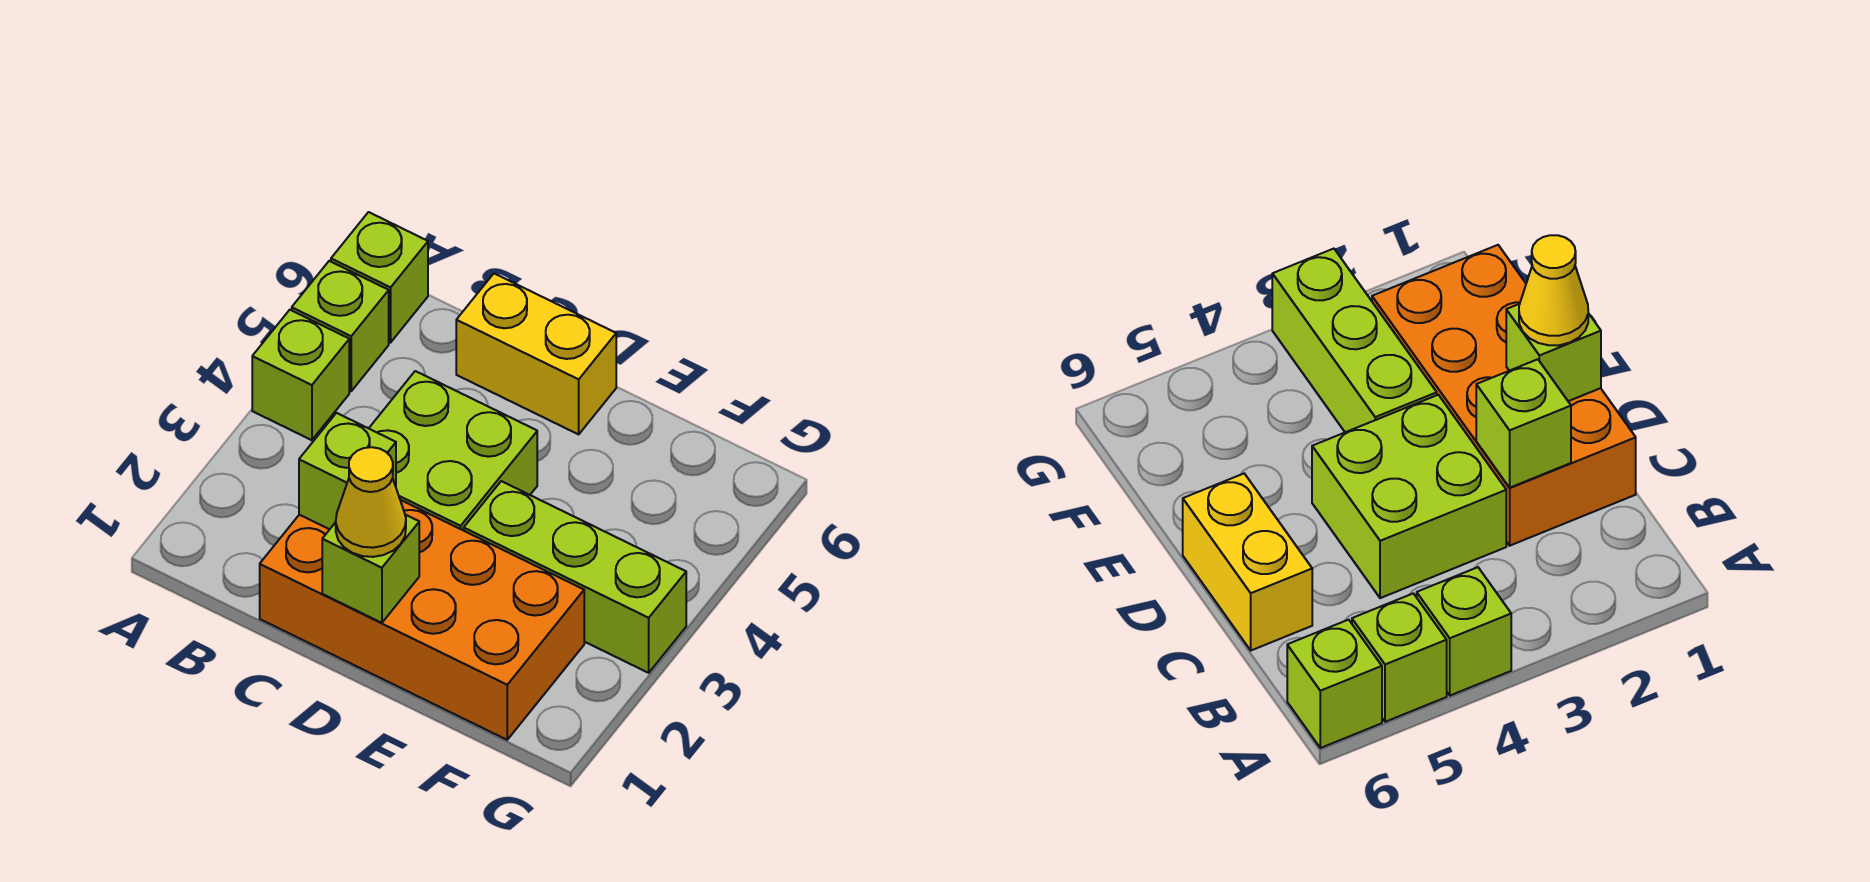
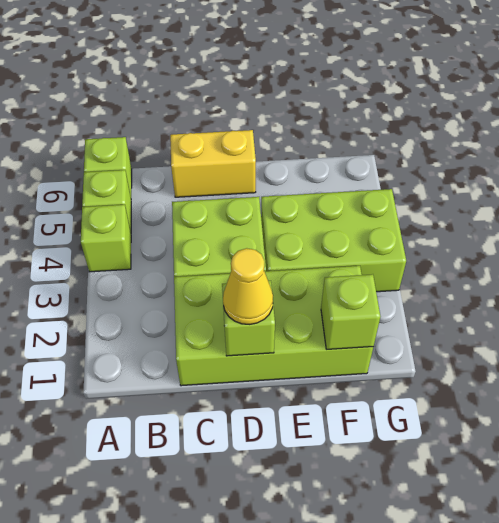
orange 2x4 brick [260,500,584,740] -> lime 2x4 brick [174,266,373,386]
lime 1x1 brick [299,413,396,529] -> lime 1x1 brick moved to [321,274,380,350]
lime 1x3 brick [464,481,686,673] -> lime 2x3 brick [261,189,406,292]

